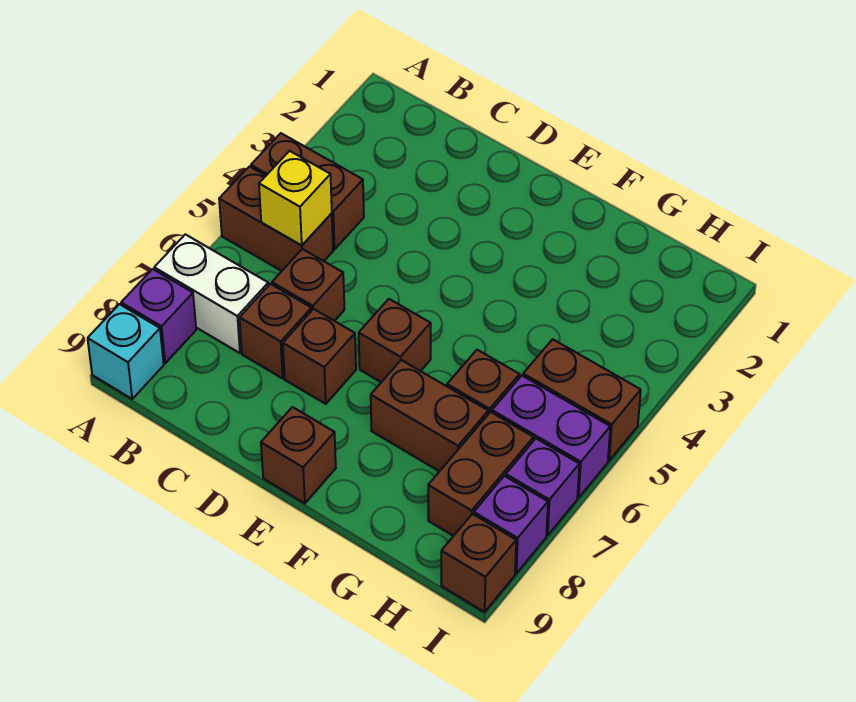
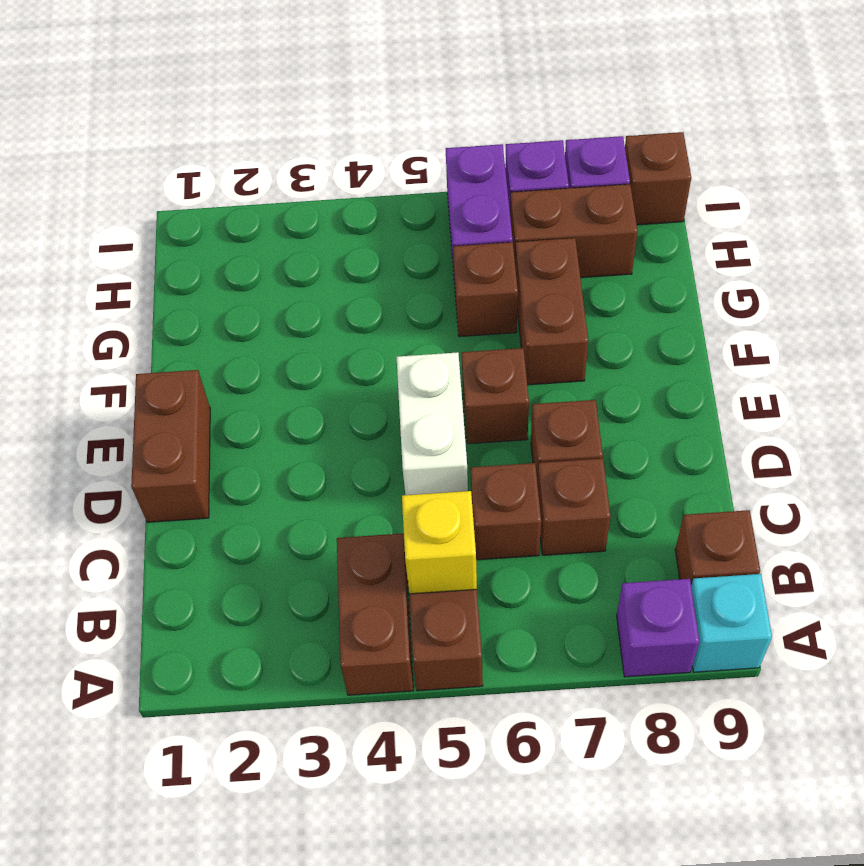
white 1x2 brick [154,234,268,353] -> white 1x2 brick moved to [397,352,468,495]
brown 1x1 brick [261,407,336,503] -> brown 1x1 brick moved to [675,510,760,585]
brown 1x2 brick [523,339,641,461] -> brown 1x2 brick moved to [131,370,210,522]

